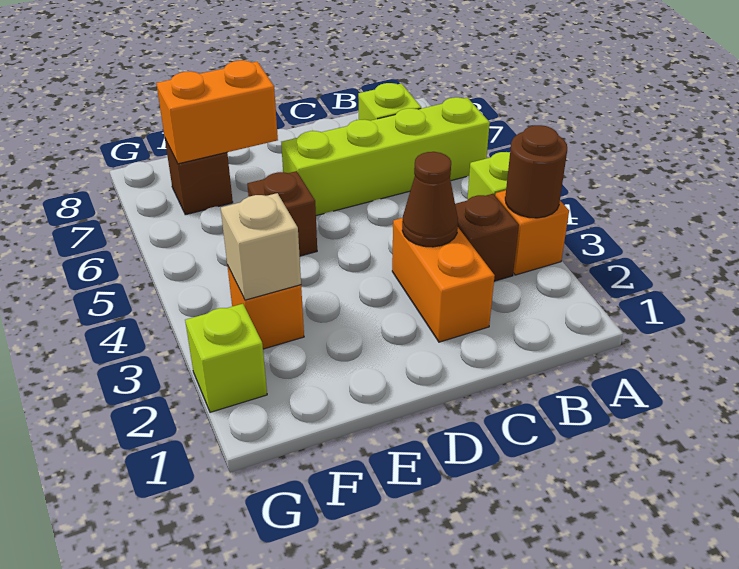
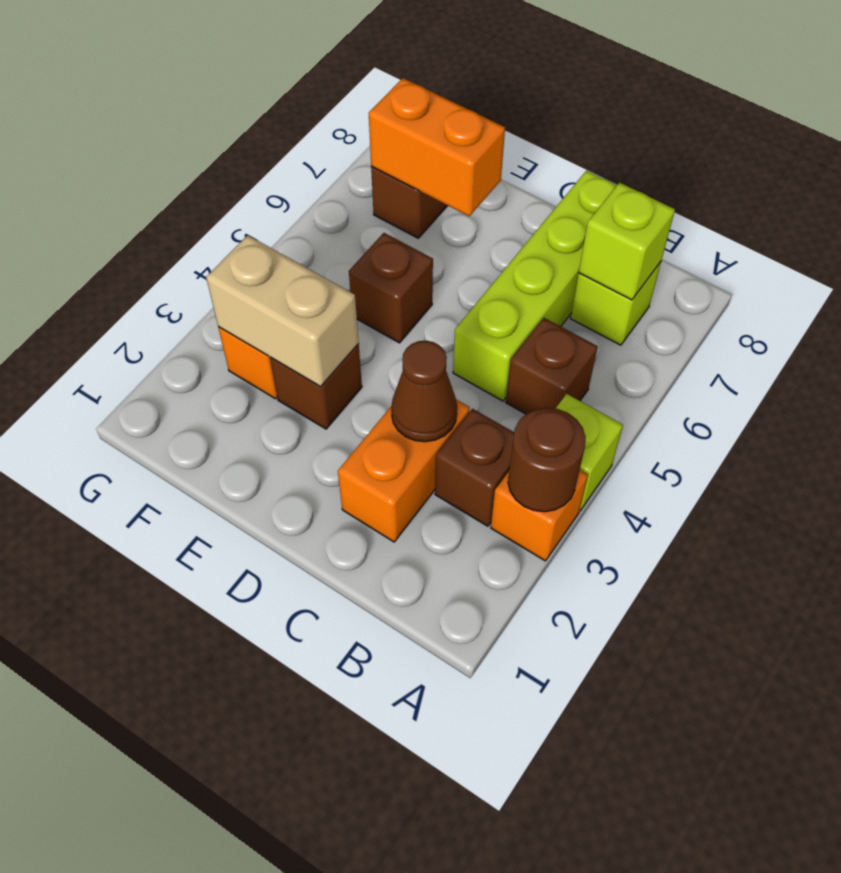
lime 1x4 brick [281,97,490,216] -> lime 1x4 brick turned to [453,171,617,401]
none -> brown 1x1 brick [506,318,598,414]
none -> brown 1x1 brick [270,344,362,429]
tan 1x1 brick [221,193,301,300] -> tan 1x2 brick [206,235,359,386]
lime 1x1 brick [185,304,267,412] -> lime 1x1 brick moved to [579,183,675,300]

